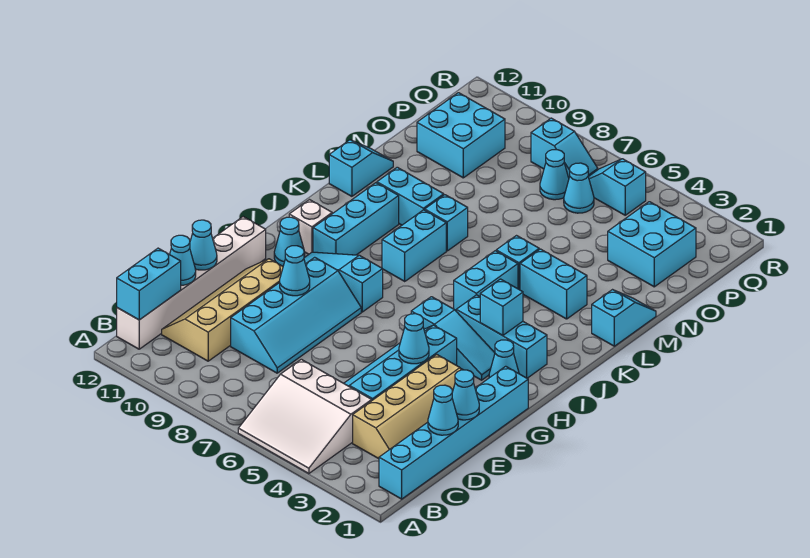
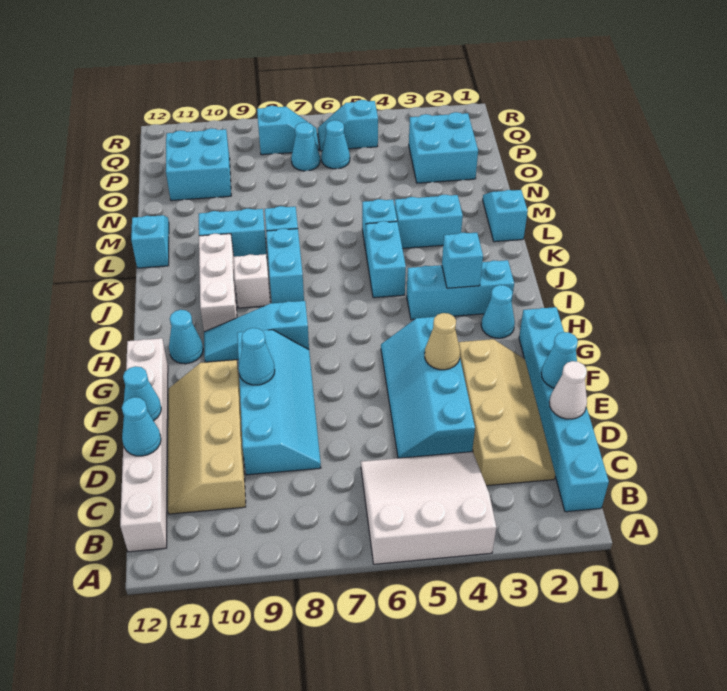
white 3x3 slope [238,359,372,474] -> white 3x3 slope turned to [361,452,496,564]
cyan 1x2 brick [117,248,181,320] -> none
cyan 1x1 cone [428,385,458,435] -> white 1x1 cone [549,361,587,419]
cyan 1x1 cone [399,314,429,364] -> tan 1x1 cone [425,313,460,370]
cyan 1x3 slope [411,297,495,380] -> none
cyan 1x3 brick [313,183,399,255] -> white 1x3 brick [199,234,237,332]
white 1x1 brick [289,200,332,254] -> white 1x1 brick moved to [234,254,270,308]

